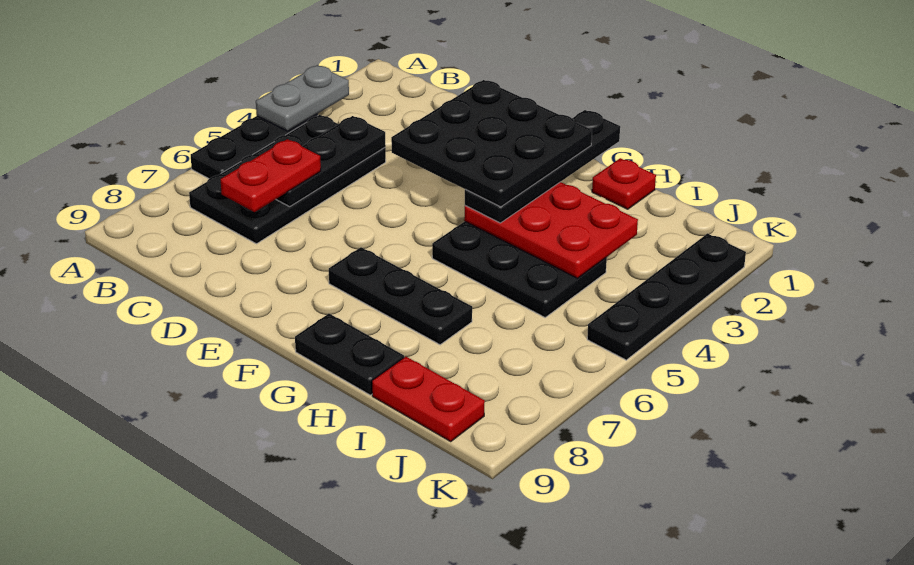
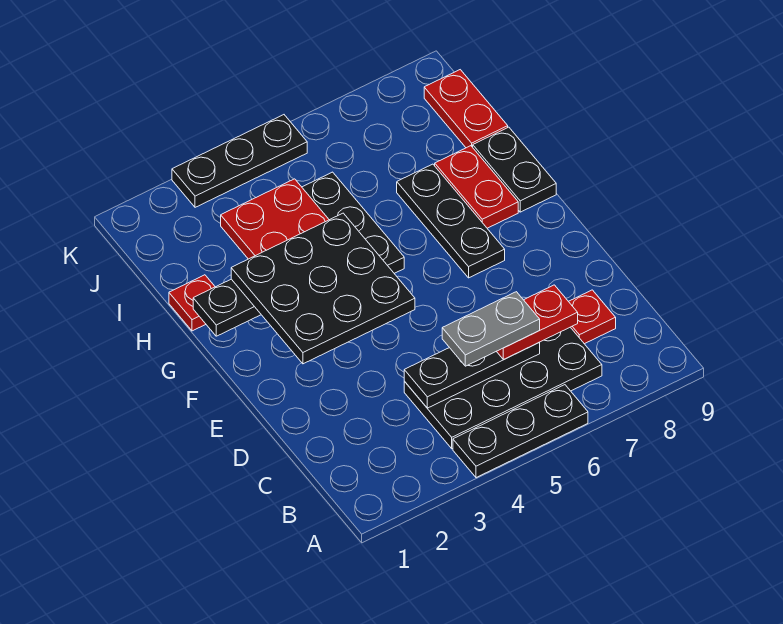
grey 1x2 plate [256,65,349,131] -> grey 1x2 plate moved to [442,292,540,366]
none -> red 1x1 plate [569,290,616,344]
none -> red 1x2 plate [435,146,518,228]
black 1x4 plate [587,234,746,360] -> black 1x3 plate [172,115,307,207]

